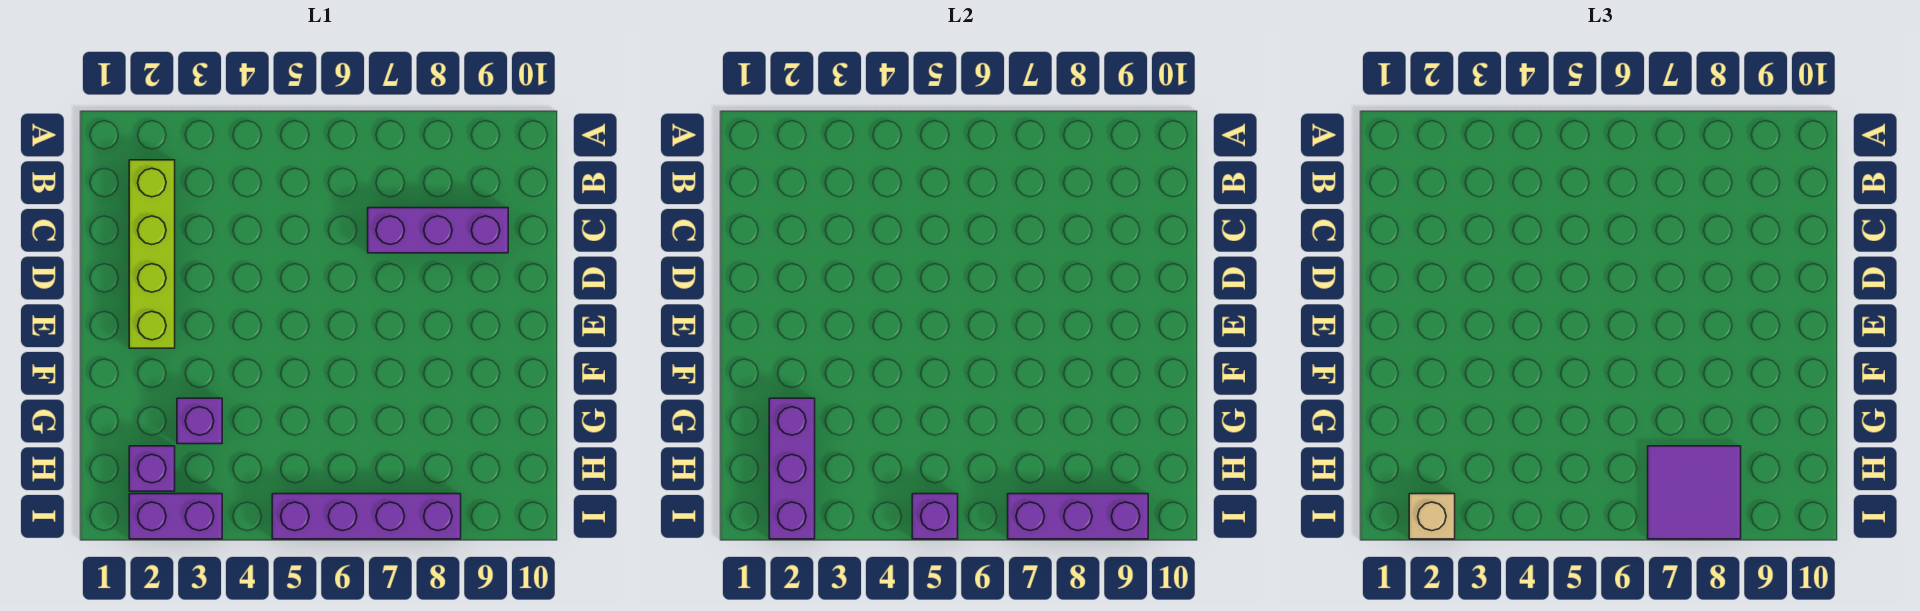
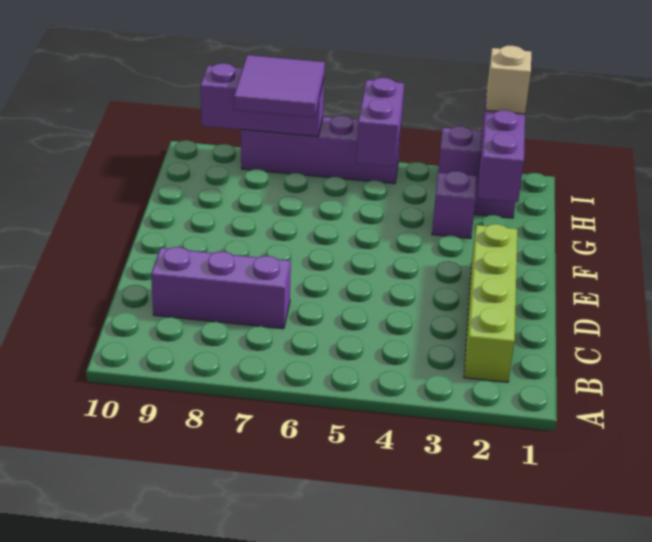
purple 1x1 brick [912,494,958,539] -> purple 1x2 brick [356,78,404,167]

